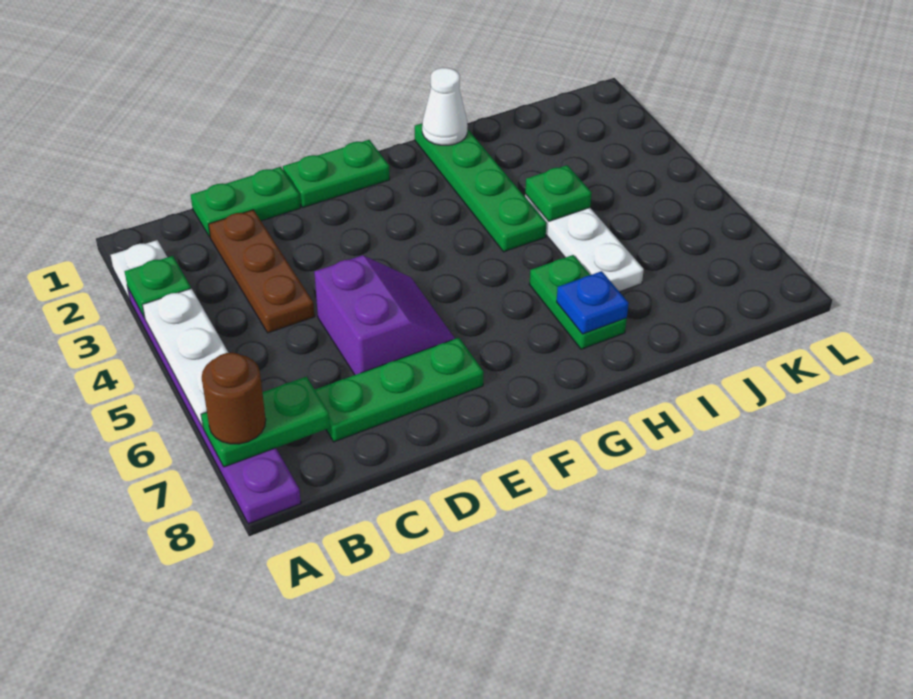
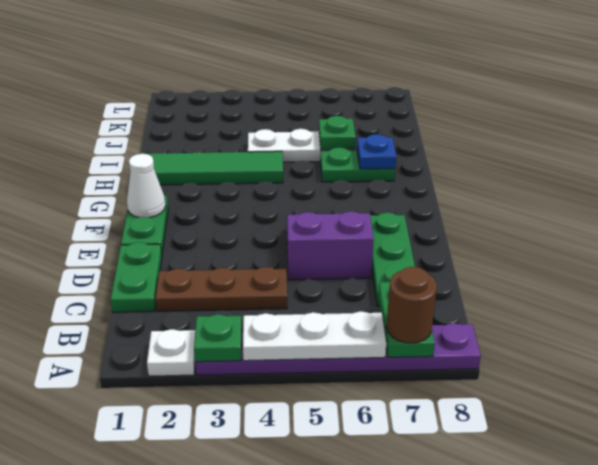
green 1x4 plate [415,124,547,252] -> green 1x4 tile [148,151,283,185]
white 1x1 cone [422,68,468,145] -> white 1x1 cone moved to [127,154,166,218]
green 1x1 plate [525,165,592,221] -> green 1x1 plate moved to [319,116,356,149]

